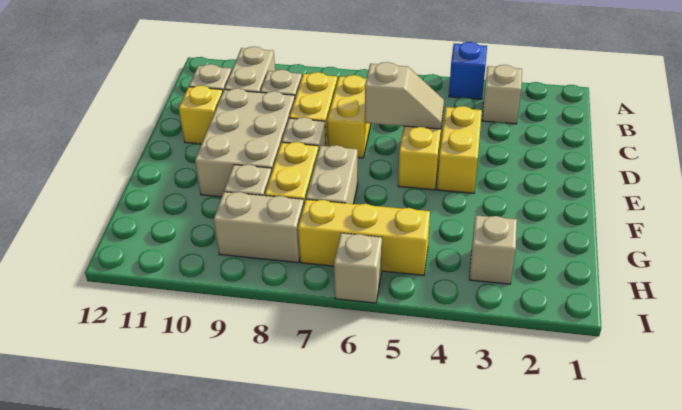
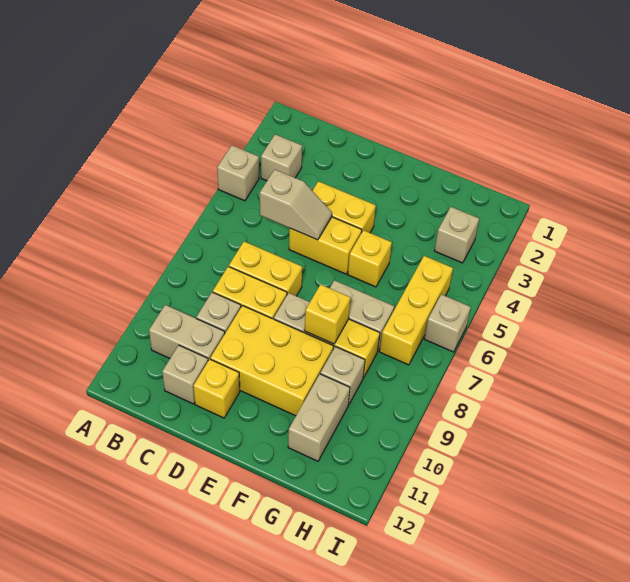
blue 1x1 brick [449,42,487,99] -> tan 1x1 brick [217,145,259,201]
tan 1x2 slope [365,62,444,129] -> tan 1x2 slope turned to [260,169,332,240]
tan 2x3 brick [195,88,295,197] -> yellow 2x3 brick [210,306,334,416]
none -> yellow 1x1 brick [348,230,392,287]
none -> yellow 1x1 brick [305,285,351,344]
tan 1x2 brick [214,192,304,263] -> tan 1x2 brick moved to [288,374,350,461]

